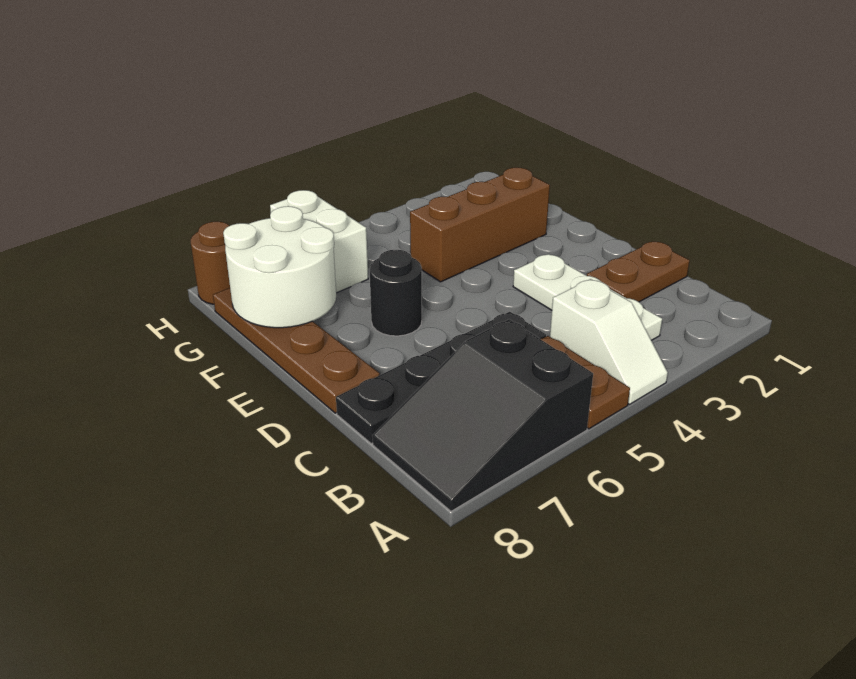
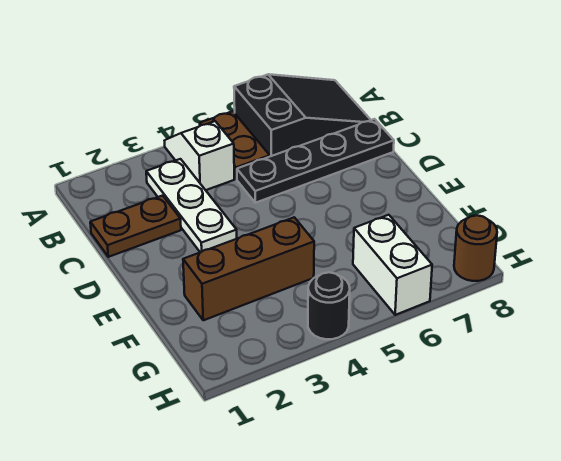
brown 1x4 plate [213,288,380,413] -> none
black 1x1 round brick [369,250,422,336] -> black 1x1 round brick moved to [308,272,350,339]
white 2x2 round brick [223,206,336,328] -> none

